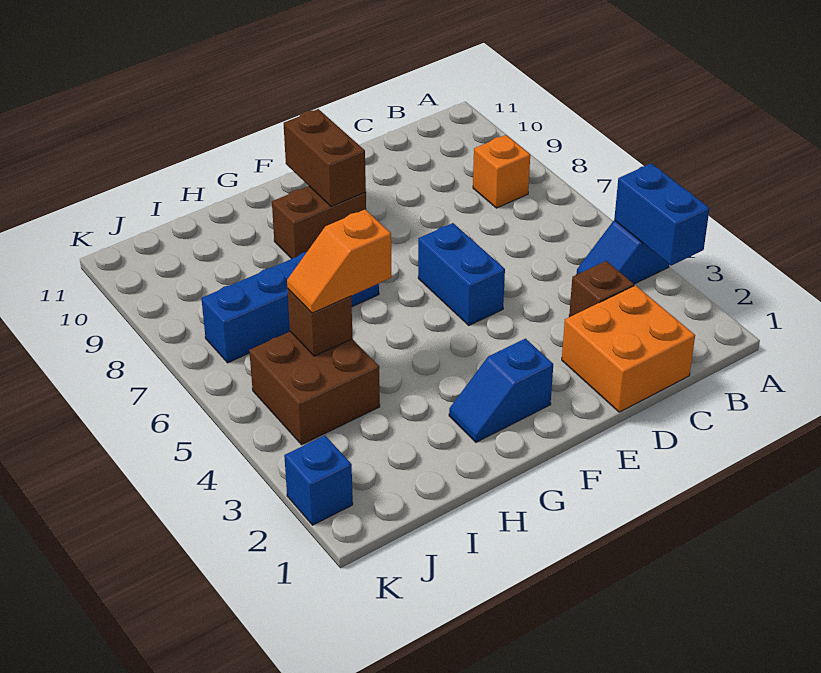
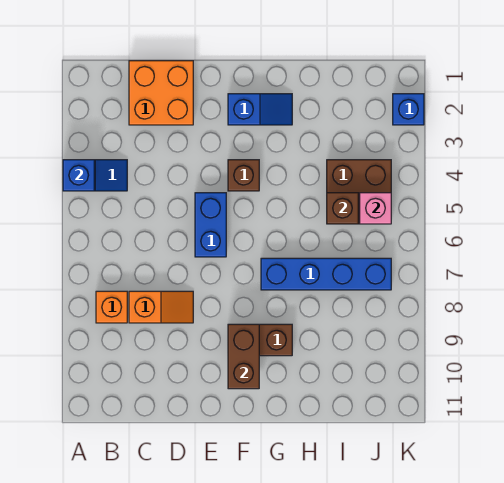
blue 1x2 brick [614,163,710,266] -> blue 1x1 brick [63,160,94,191]
brown 1x1 brick [569,261,634,317] -> brown 1x1 brick moved to [228,160,259,191]
orange 1x2 slope [287,210,392,313] -> orange 1x2 slope moved to [129,291,193,323]
none -> pink 1x1 brick [360,193,391,224]

